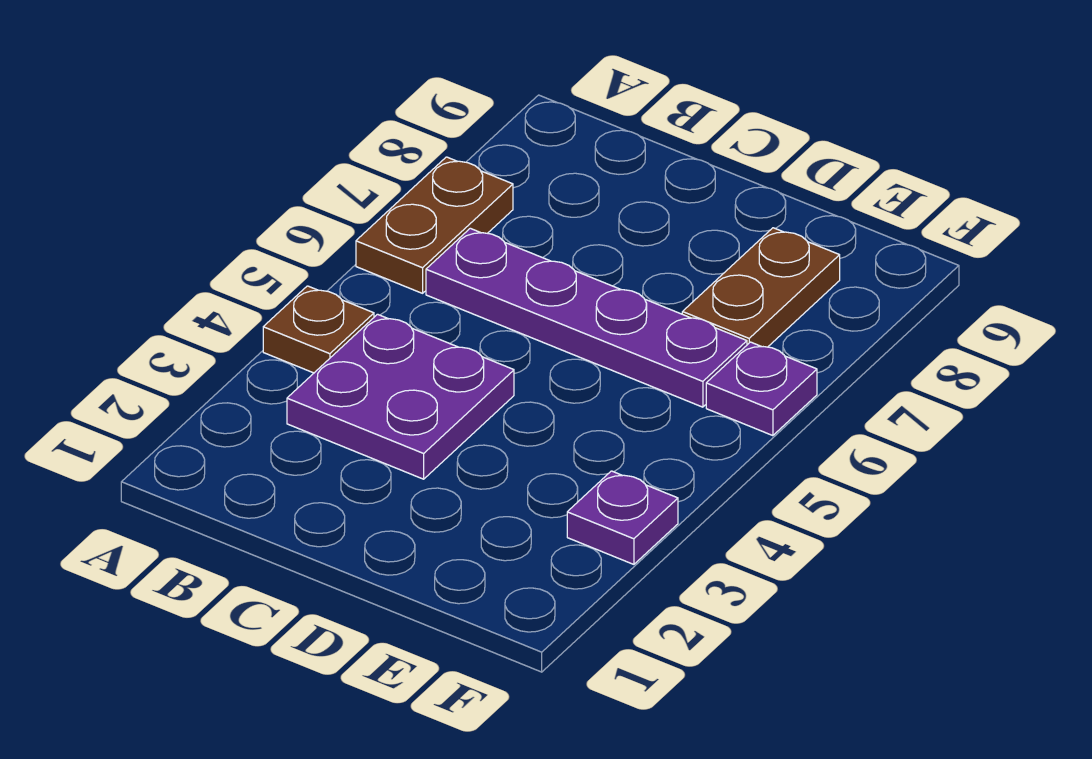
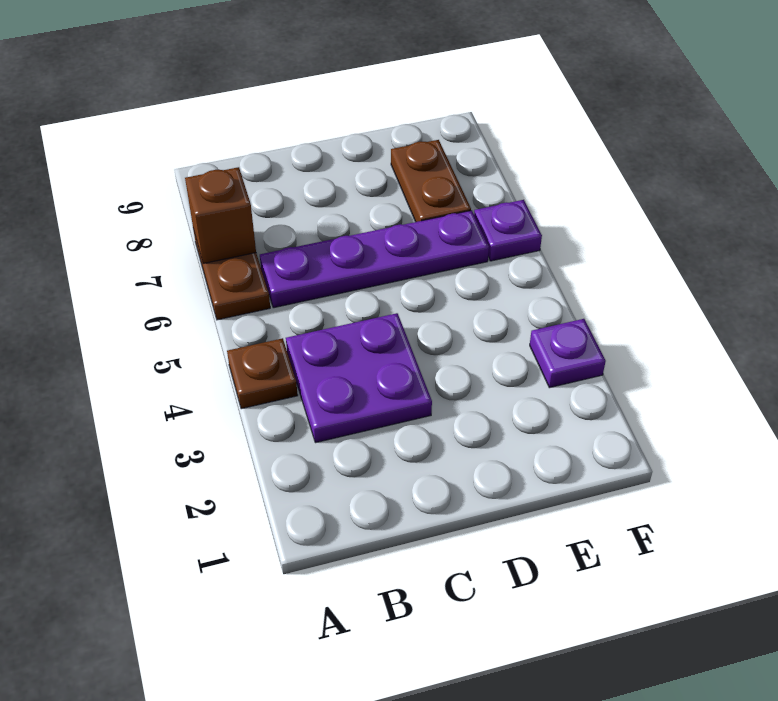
none -> brown 1x1 brick [185,167,256,263]

